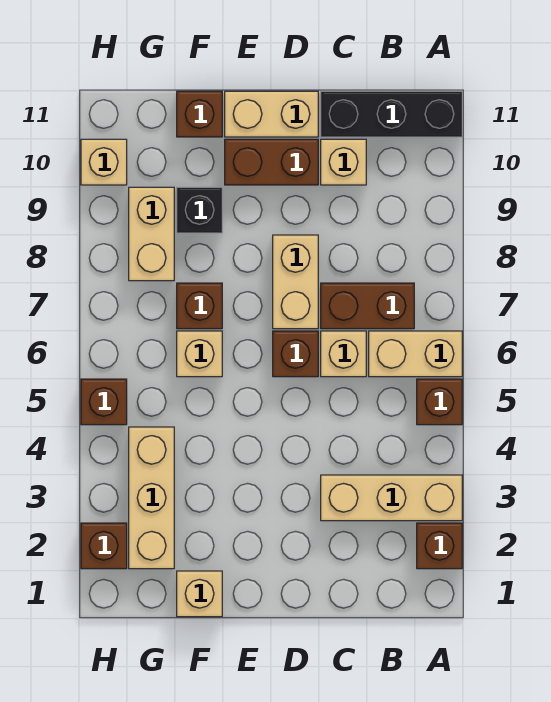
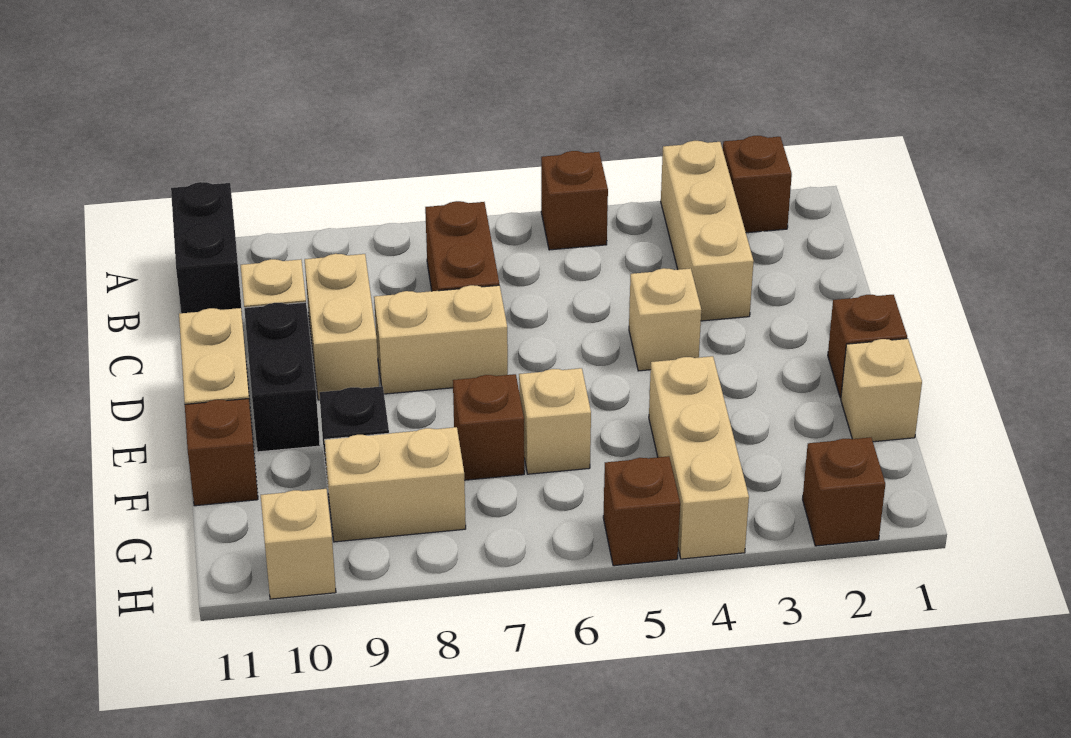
tan 1x2 brick [369,331,462,377] -> tan 1x2 brick moved to [305,254,379,400]
black 1x3 brick [321,91,462,137] -> black 1x2 brick [171,182,242,313]
tan 1x1 brick [321,331,366,377] -> tan 1x1 brick moved to [629,268,701,371]
brown 1x1 brick [273,331,318,377] -> brown 1x1 brick moved to [828,295,907,398]
brown 1x2 brick [225,139,318,185] -> black 1x2 brick [244,302,320,452]
tan 1x3 brick [129,427,174,569] -> tan 1x3 brick turned to [649,356,749,559]

